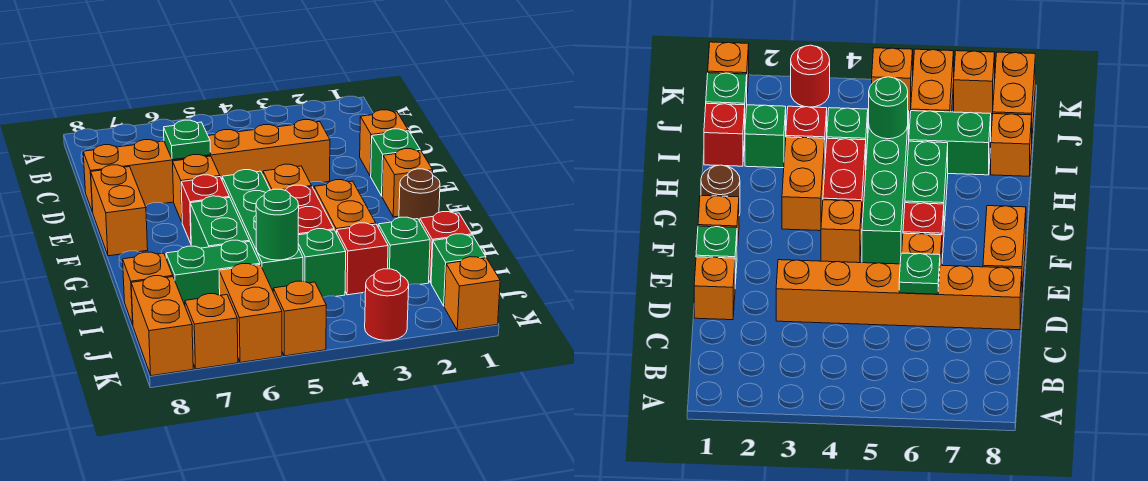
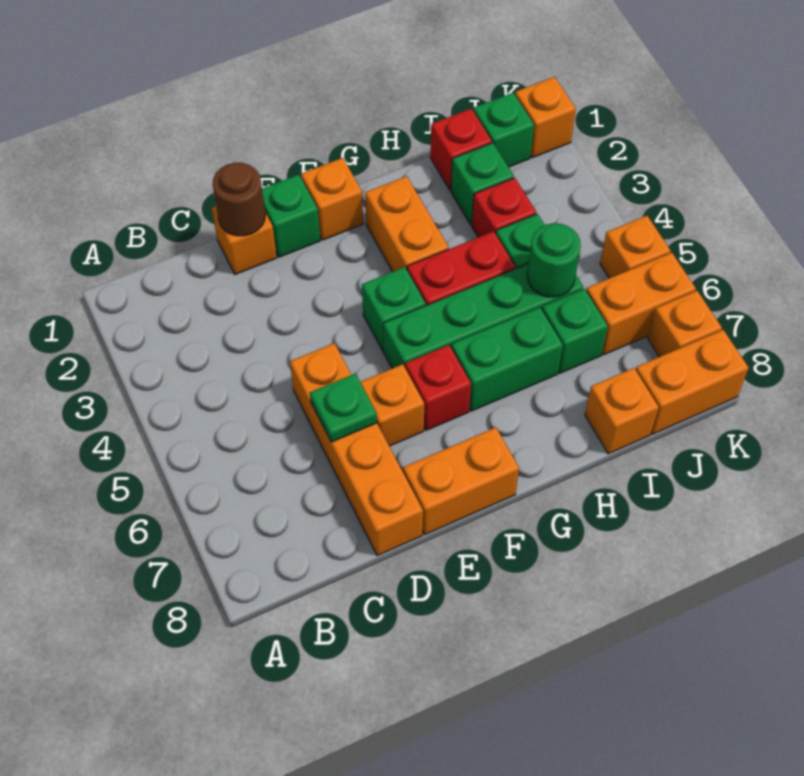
orange 1x6 brick [83,120,330,212] -> orange 1x4 brick [290,343,423,556]
orange 1x1 brick [263,164,312,190] -> green 1x1 brick [362,267,426,351]
brown 1x1 round brick [399,169,440,221] -> brown 1x1 round brick moved to [213,163,265,236]
orange 1x2 brick [314,180,376,233] -> orange 1x2 brick turned to [365,176,449,272]
green 1x2 brick [166,240,260,305] -> green 1x1 brick [542,289,608,373]
red 1x1 round brick [365,269,409,340] -> none

